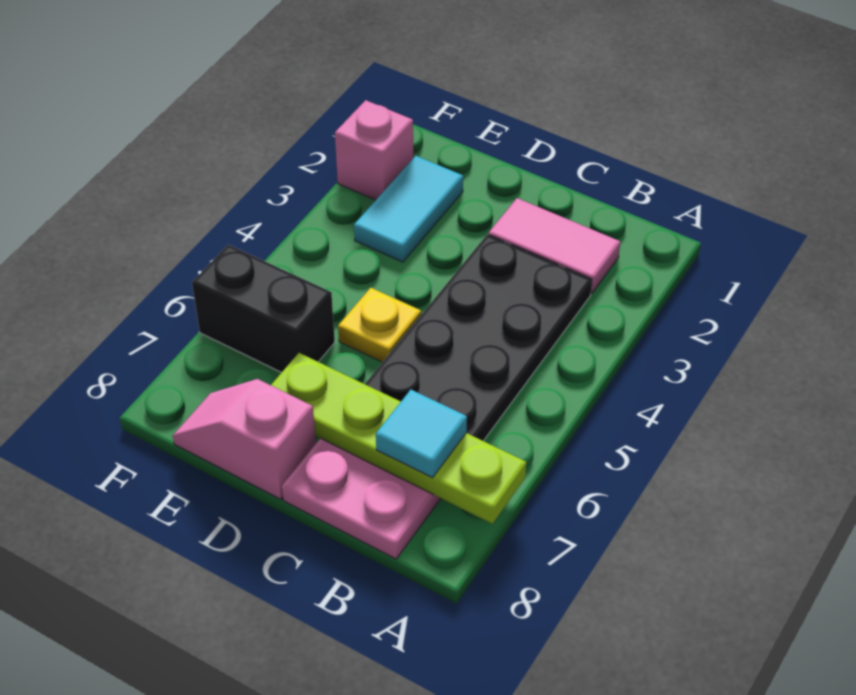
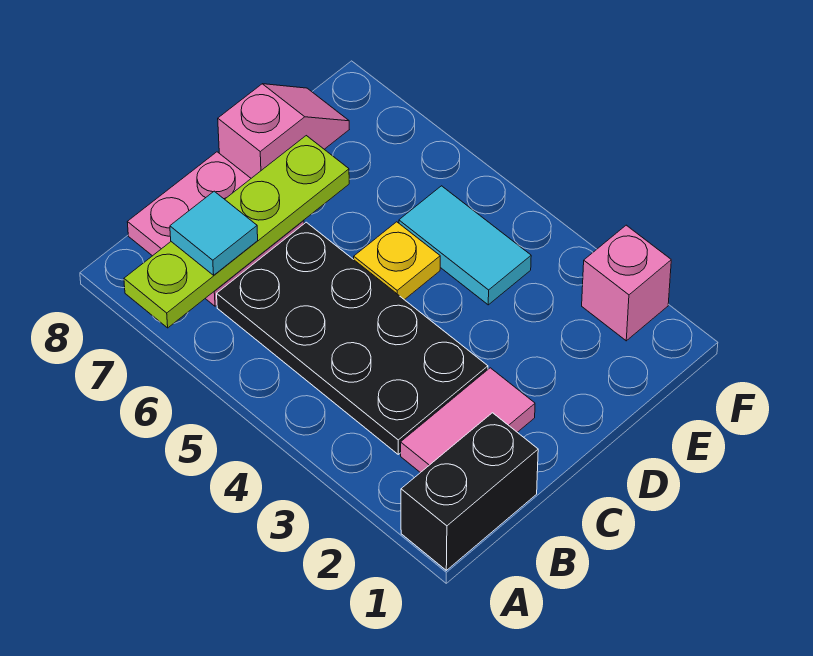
cyan 1x2 tile [354,156,463,262] -> cyan 1x2 tile moved to [399,186,531,305]
black 1x2 brick [192,245,335,373] -> black 1x2 brick moved to [401,413,538,570]

